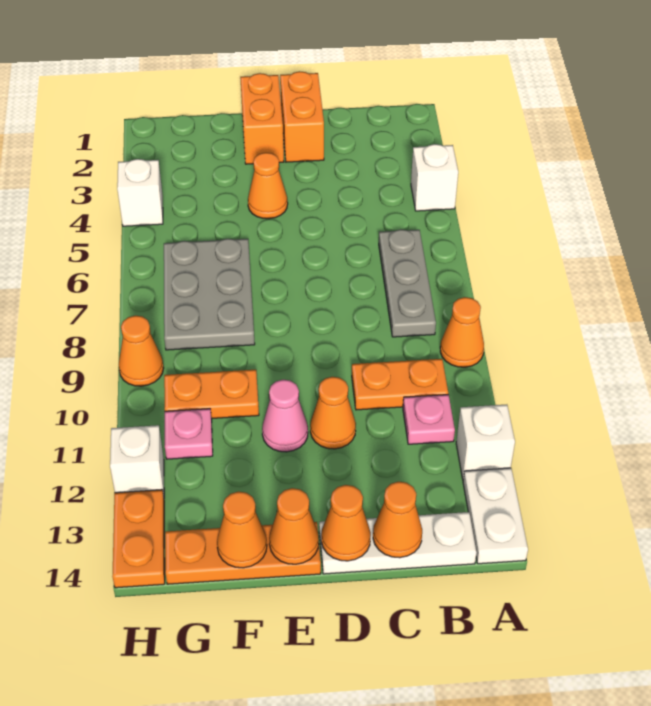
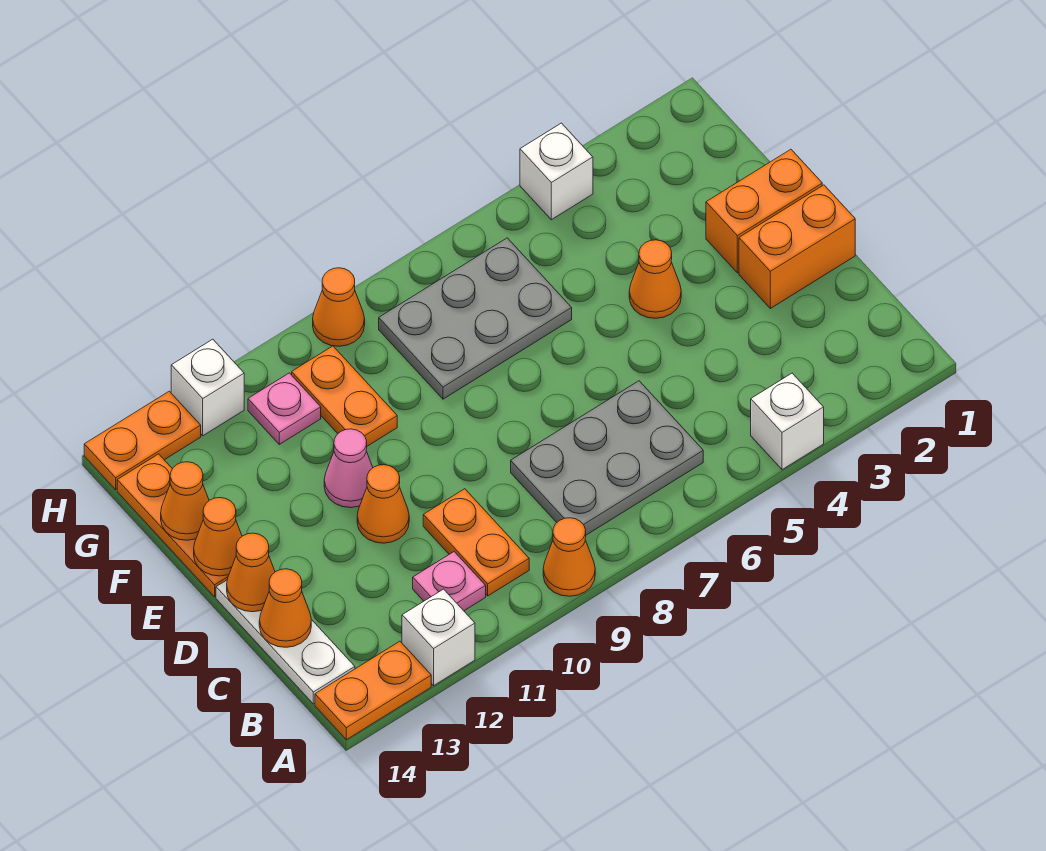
white 1x2 plate [463,468,528,564] -> orange 1x2 plate [315,641,431,740]
grey 1x3 plate [379,229,436,337] -> grey 2x3 plate [511,381,703,535]

